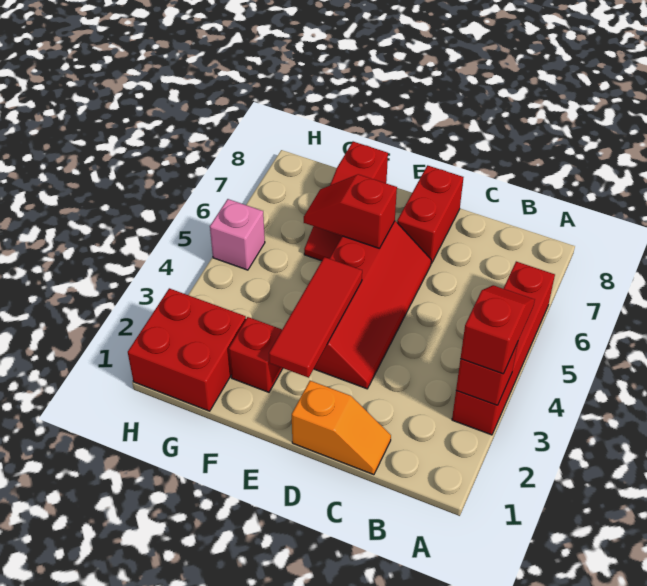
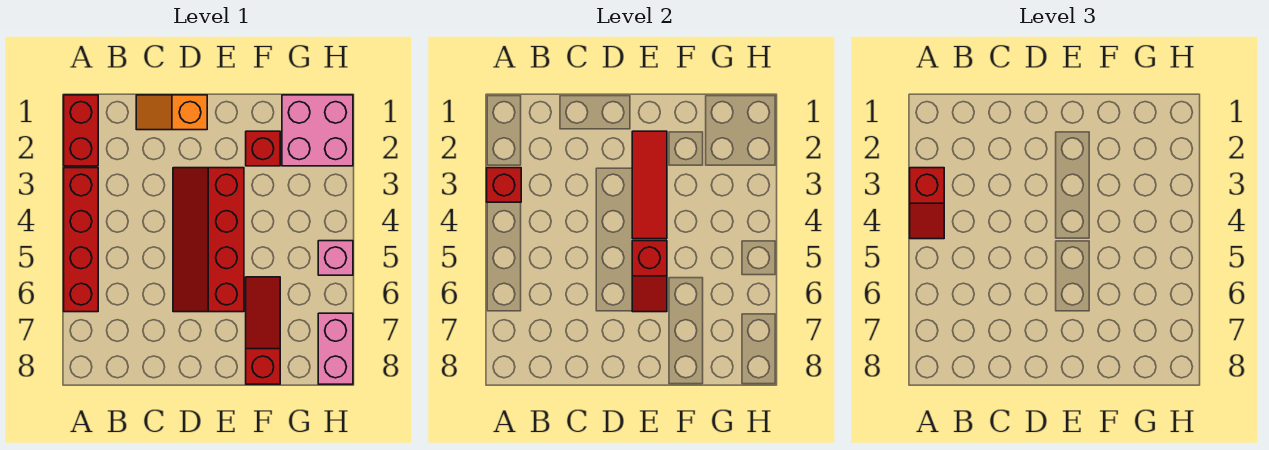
red 1x2 brick [397,165,463,264] -> red 1x2 brick moved to [64,95,98,166]
red 1x2 slope [304,174,397,248] -> red 1x2 slope turned to [632,241,667,312]
red 2x2 brick [128,288,246,411] -> pink 2x2 brick [282,95,353,166]
none -> pink 1x2 brick [318,313,353,384]

